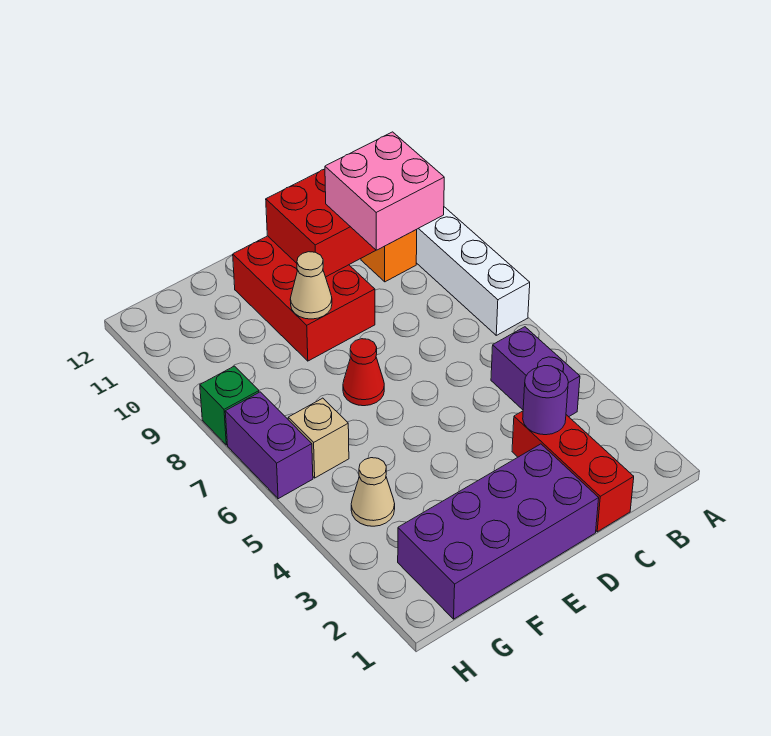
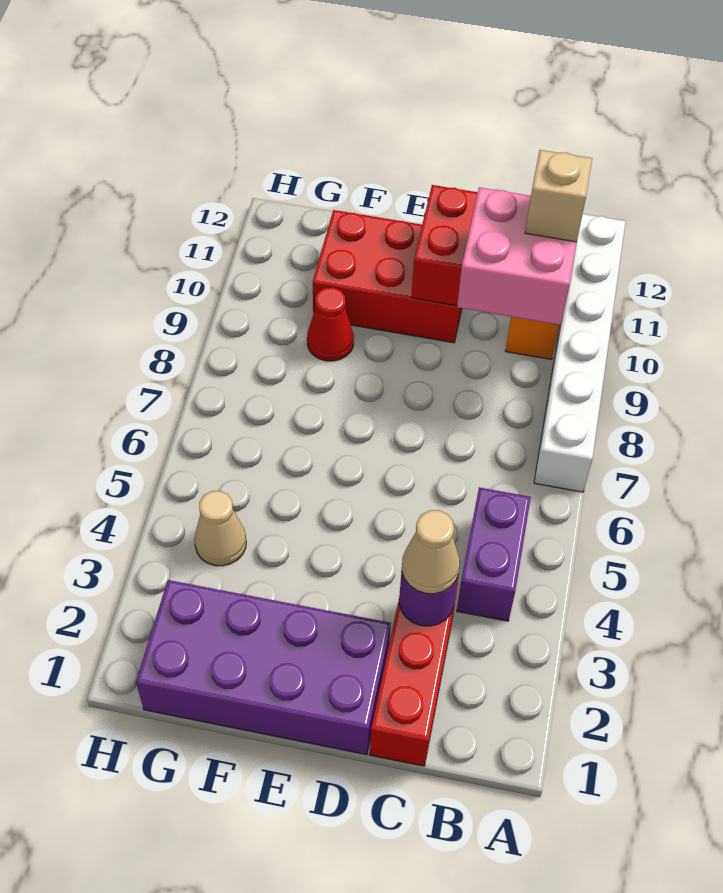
red 2x3 brick [233,236,375,361] -> red 2x3 brick turned to [313,210,462,343]
red 1x1 cone [343,339,384,406] -> red 1x1 cone moved to [307,287,354,361]
tan 1x1 cone [290,252,332,319] -> tan 1x1 cone moved to [402,510,460,594]
tan 1x1 brick [288,398,349,478] -> tan 1x1 brick moved to [525,150,592,242]
purple 1x2 brick [225,392,313,499] -> none
green 1x1 brick [200,366,259,445] -> none

